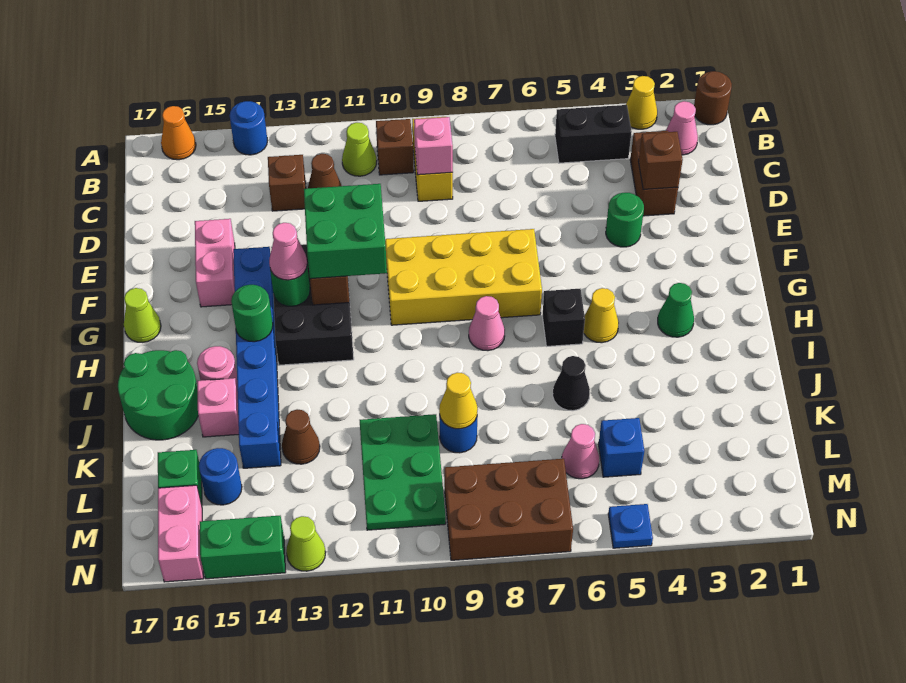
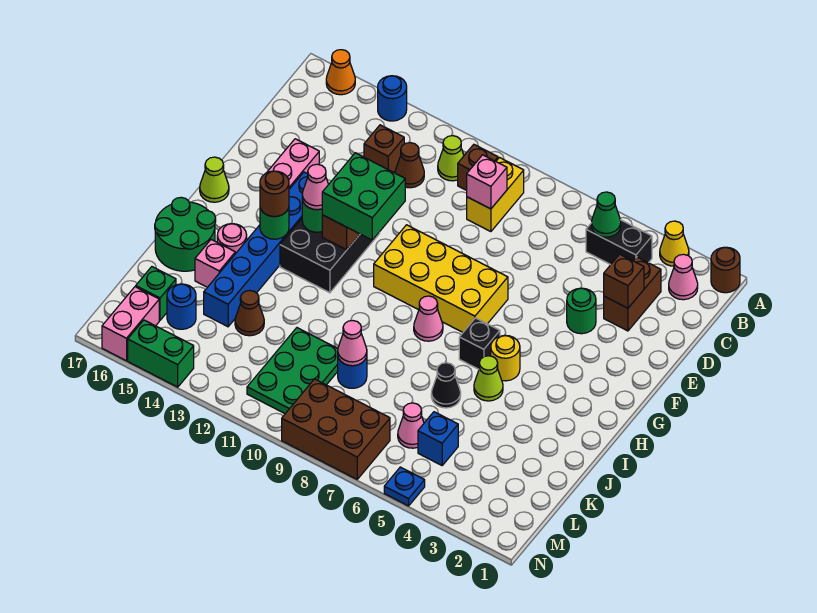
green 1x1 cone [658,283,694,337] -> green 1x1 cone moved to [592,192,621,237]
yellow 1x1 cone [584,288,619,343] -> yellow 1x1 round brick [491,335,520,381]
none -> brown 1x1 round brick [260,171,289,217]
yellow 1x1 cone [439,373,478,429] -> pink 1x1 cone [338,321,367,366]
lime 1x1 cone [286,516,326,571] -> lime 1x1 cone moved to [474,356,503,401]

